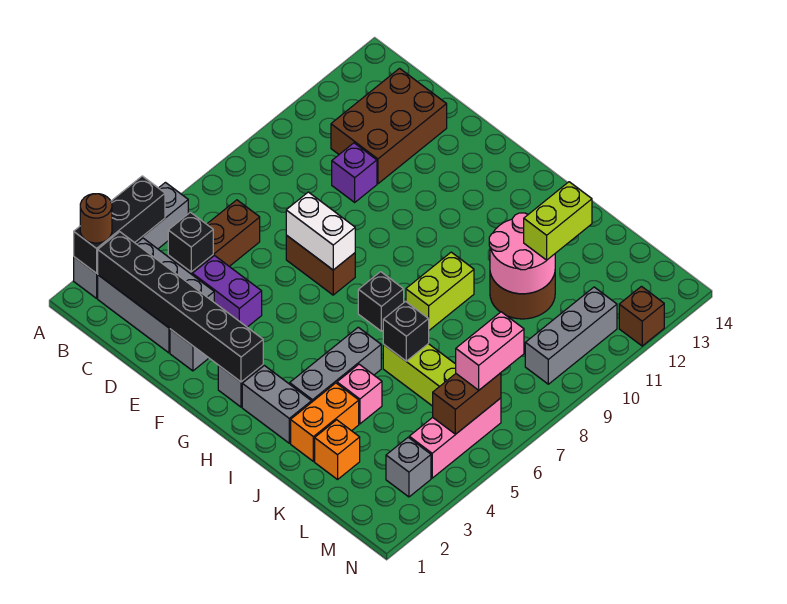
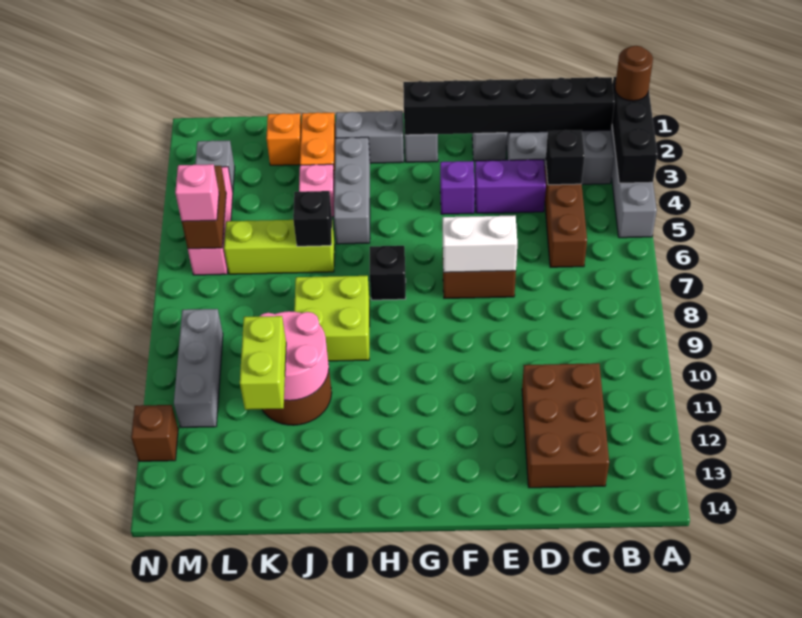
purple 1x1 brick [332,143,377,202] -> purple 1x1 brick moved to [440,161,475,214]
lime 1x2 brick [406,252,474,330] -> lime 2x2 brick [294,276,370,361]
pink 1x2 brick [456,312,524,390] -> pink 1x1 brick [175,164,219,221]

